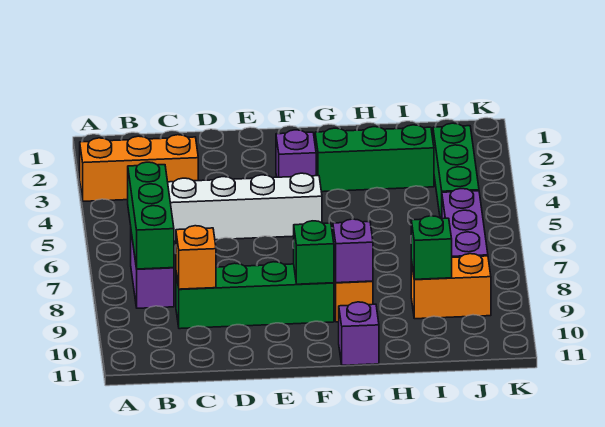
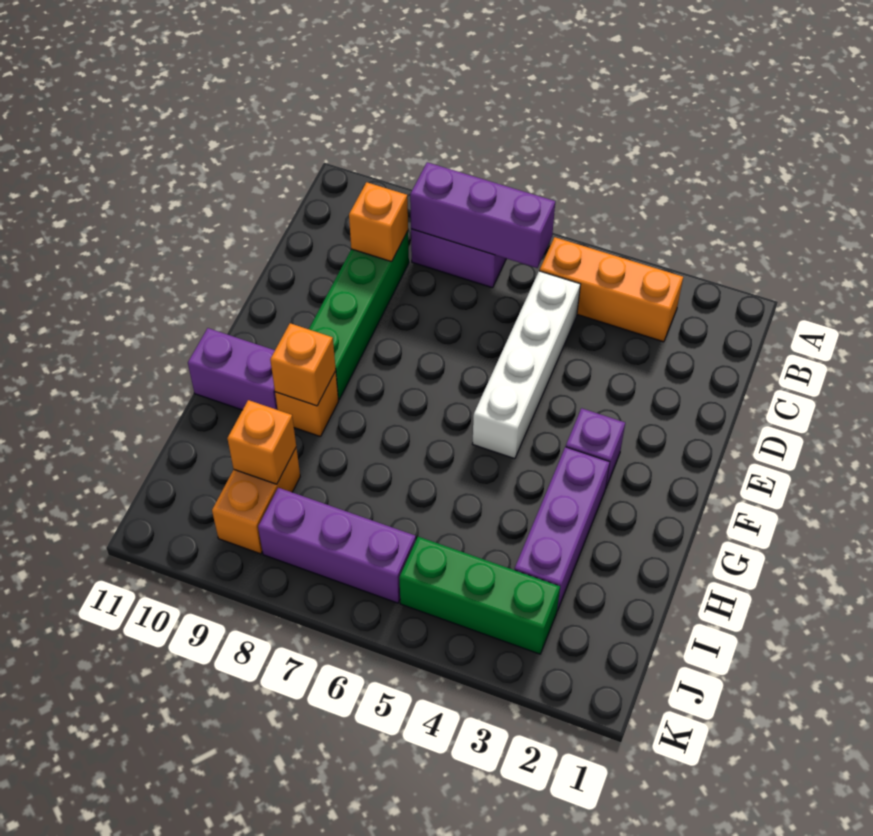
orange 1x3 brick [80,135,198,201] -> orange 1x3 brick turned to [540,237,683,342]
green 1x3 brick [128,162,174,269] -> purple 1x3 brick [410,162,555,268]
green 1x1 brick [294,221,334,284] -> none
green 1x3 brick [315,125,434,192] -> purple 1x3 brick [515,447,610,611]
purple 1x1 brick [333,219,373,283] -> orange 1x1 brick [270,323,336,406]
purple 1x1 brick [339,302,379,365] -> purple 1x2 brick [188,328,278,410]
green 1x1 brick [411,216,452,279] -> orange 1x1 brick [227,400,296,484]

